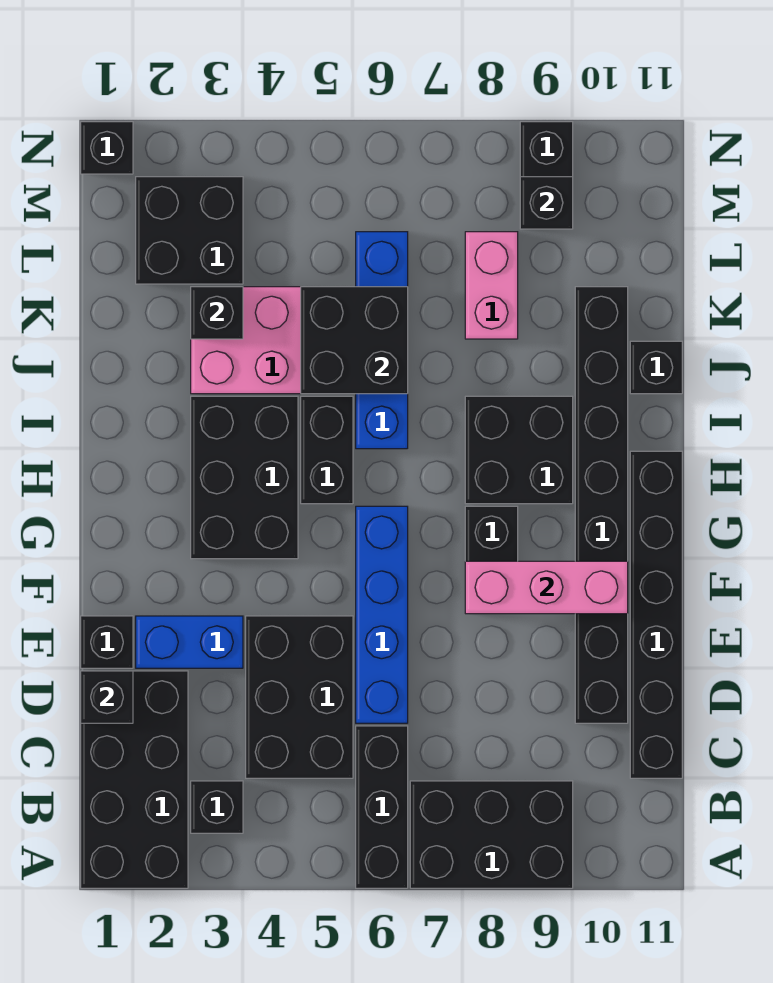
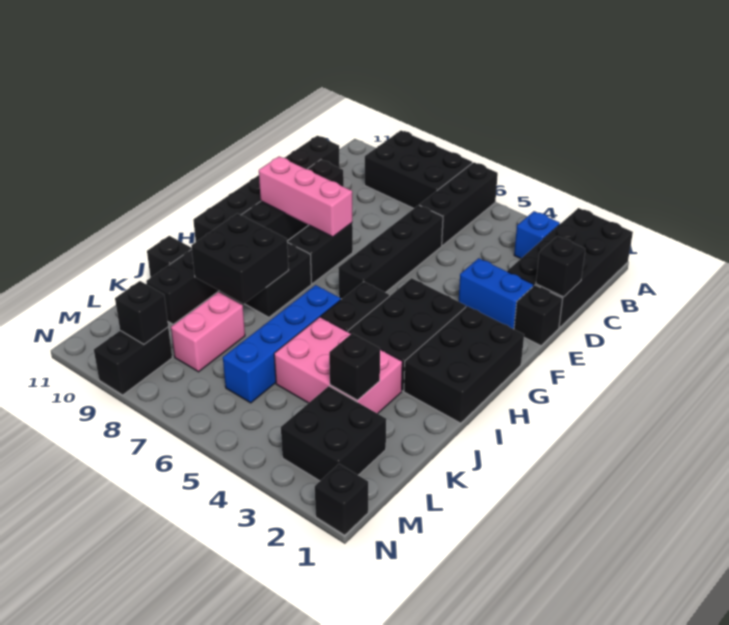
black 1x1 brick [191,781,243,833] -> blue 1x1 brick [514,211,560,259]
black 2x3 brick [246,616,353,778] -> black 2x3 brick moved to [404,306,524,423]
blue 1x4 brick [356,506,408,723] -> black 1x4 brick [338,205,443,299]
black 2x2 brick [301,287,408,394] -> black 2x2 brick moved to [191,213,289,304]

